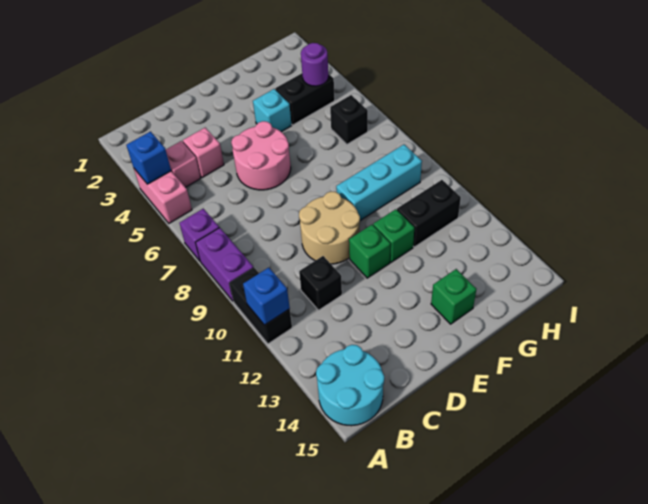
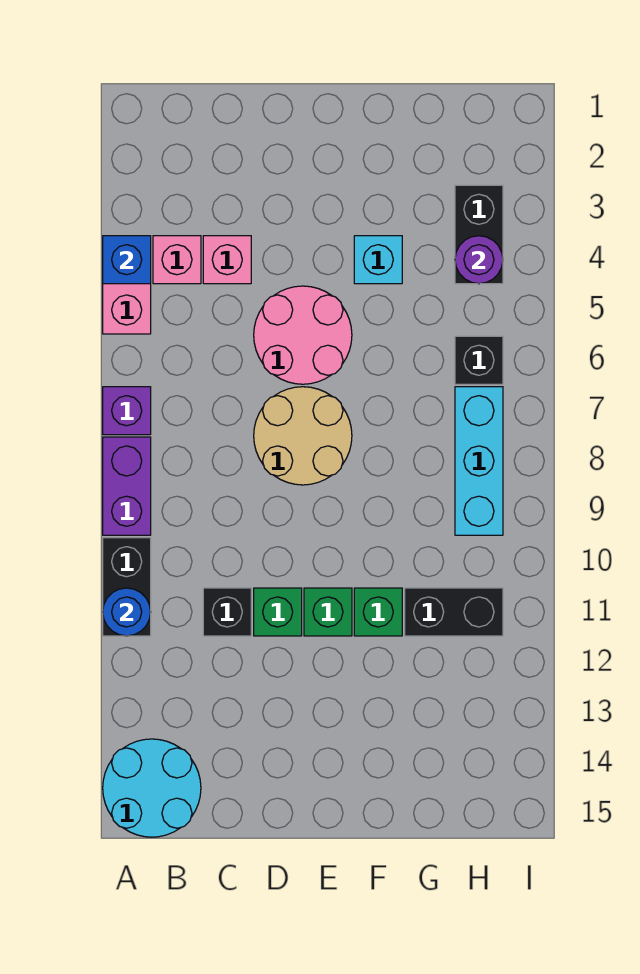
blue 1x1 brick [243,268,290,325] -> blue 1x1 round brick [103,588,151,636]
tan 2x2 round brick [299,191,360,264] -> tan 2x2 round brick moved to [254,387,352,485]
cyan 1x3 brick [336,145,422,220] -> cyan 1x3 brick turned to [455,387,503,535]
green 1x1 brick [431,269,476,324] -> green 1x1 brick moved to [254,588,302,636]
black 1x2 brick [275,73,335,125] -> black 1x2 brick turned to [455,185,503,284]

